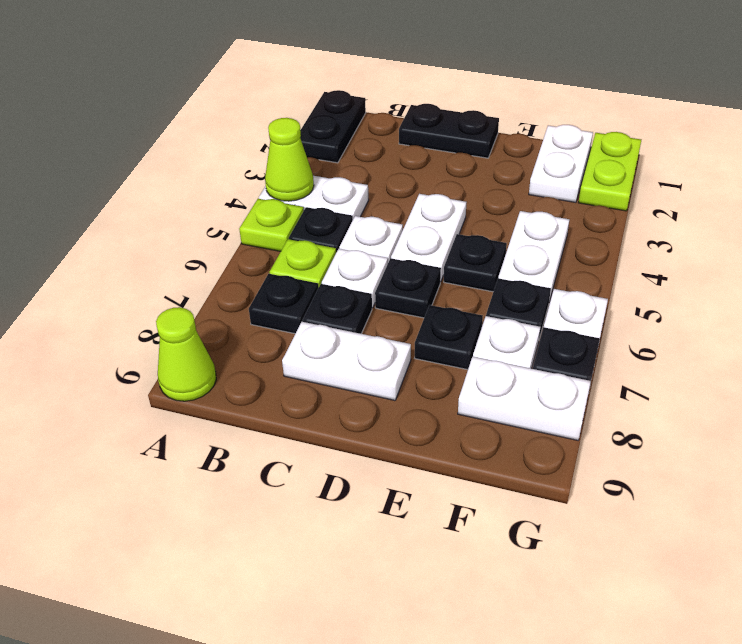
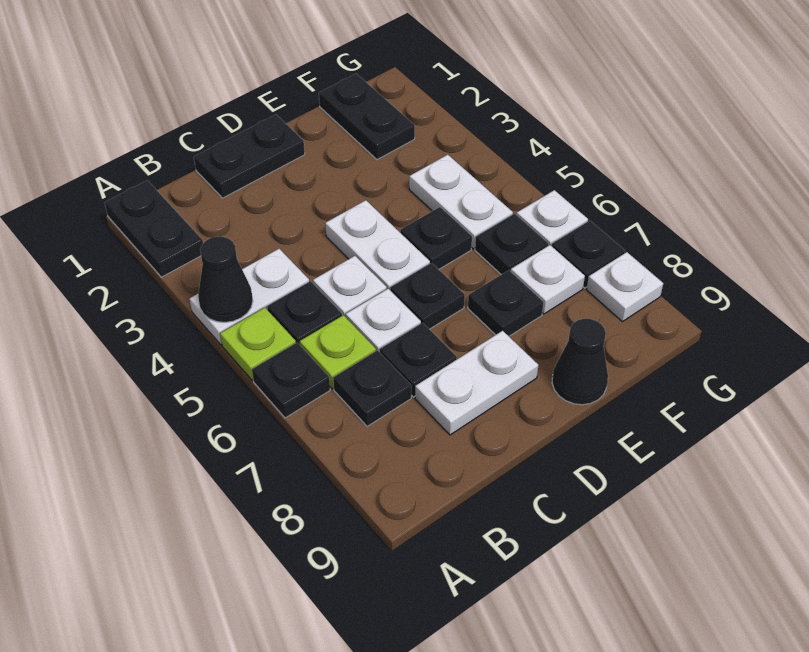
lime 1x1 cone [265,118,314,201] -> black 1x1 cone [198,237,253,322]
none -> black 1x1 plate [252,343,330,418]
lime 1x1 cone [156,307,216,401] -> none
none -> black 1x1 cone [552,319,608,405]
white 1x2 plate [529,125,593,202] -> black 1x2 plate [319,74,415,160]
white 1x2 plate [458,357,591,440] -> white 1x1 plate [587,252,663,322]
lime 1x2 plate [578,132,641,211] -> none

